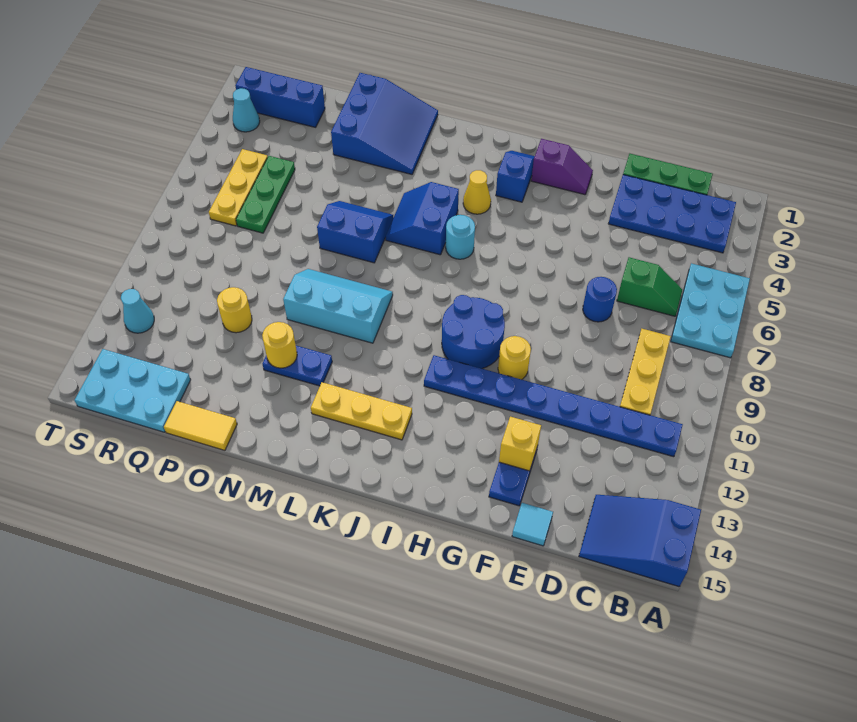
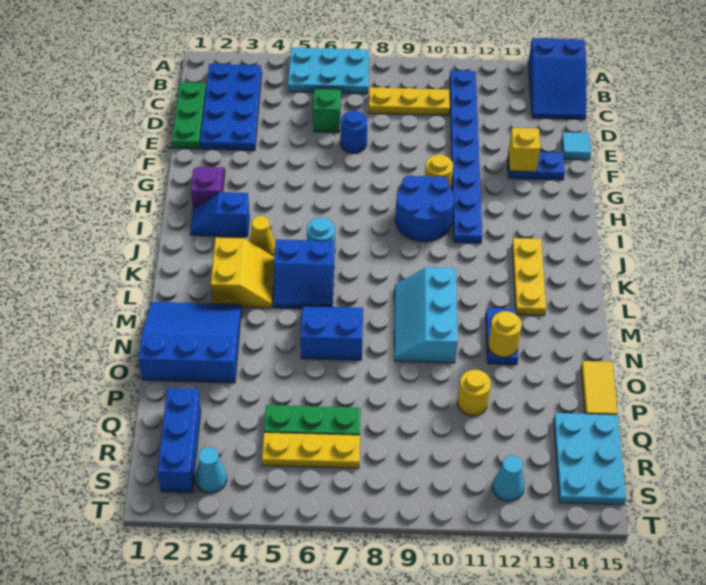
none -> yellow 2x2 slope [211,238,274,308]
blue 2x2 slope [317,201,393,263] -> blue 2x2 slope turned to [301,306,363,360]

